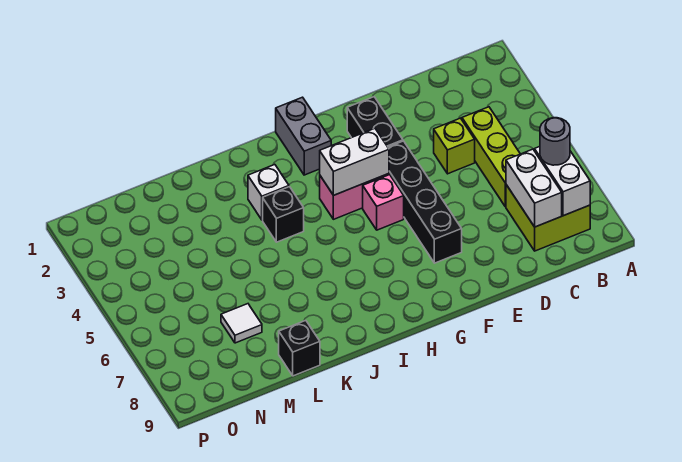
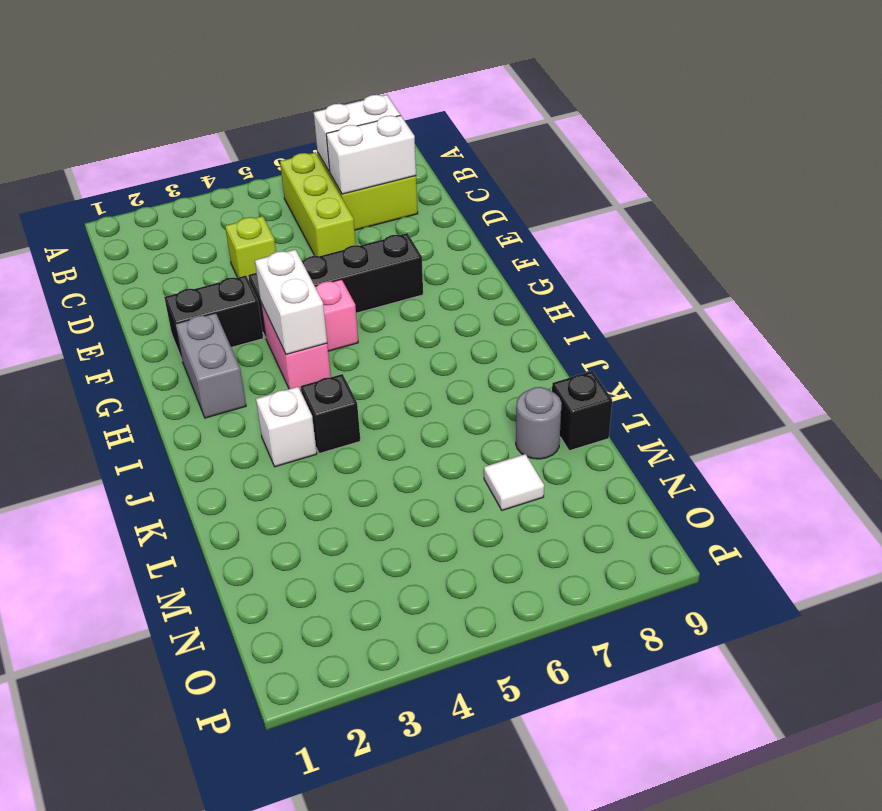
grey 1x1 round brick [540,118,570,165] -> grey 1x1 round brick moved to [516,387,562,459]
lime 1x3 brick [462,107,520,207] -> lime 1x3 brick turned to [280,152,356,256]
grey 1x2 brick [276,97,331,175] -> grey 1x2 brick turned to [175,313,246,418]

